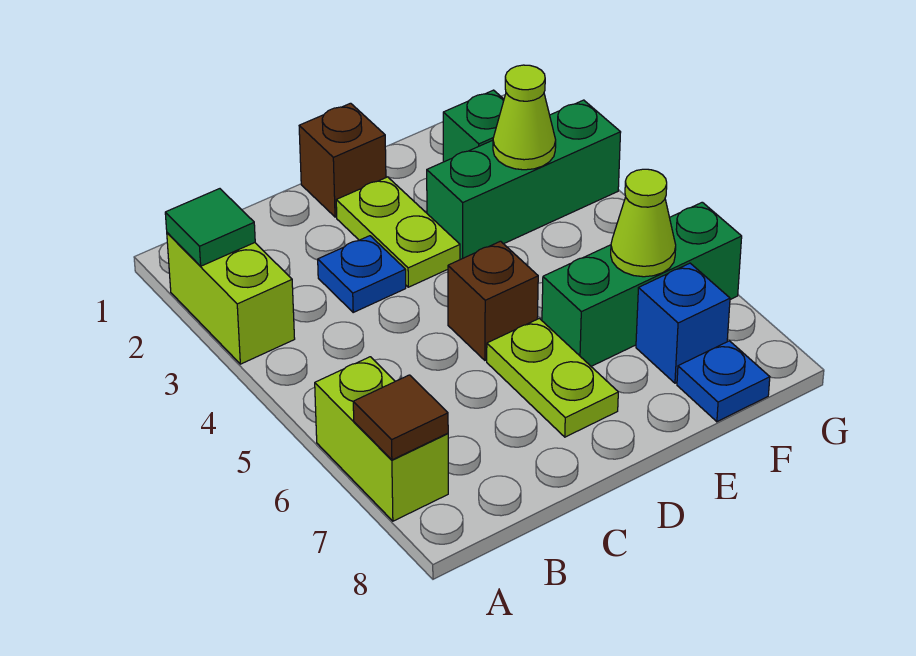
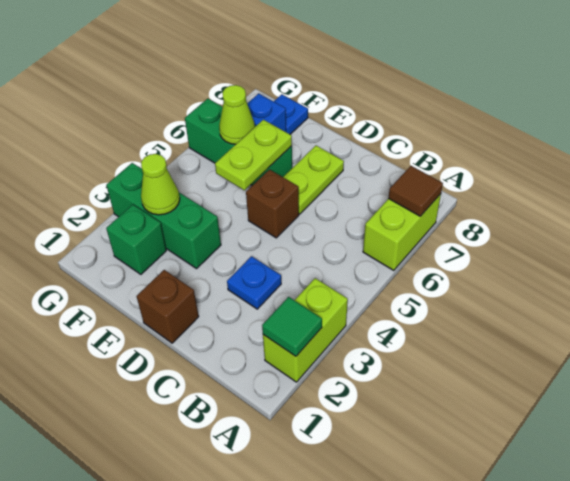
lime 1x2 plate [336,177,460,287] -> lime 1x2 plate moved to [215,120,292,190]

